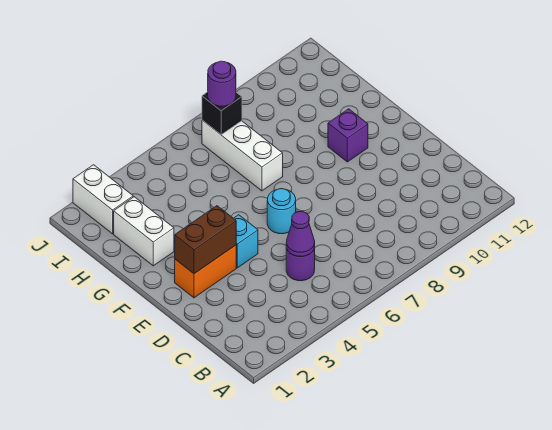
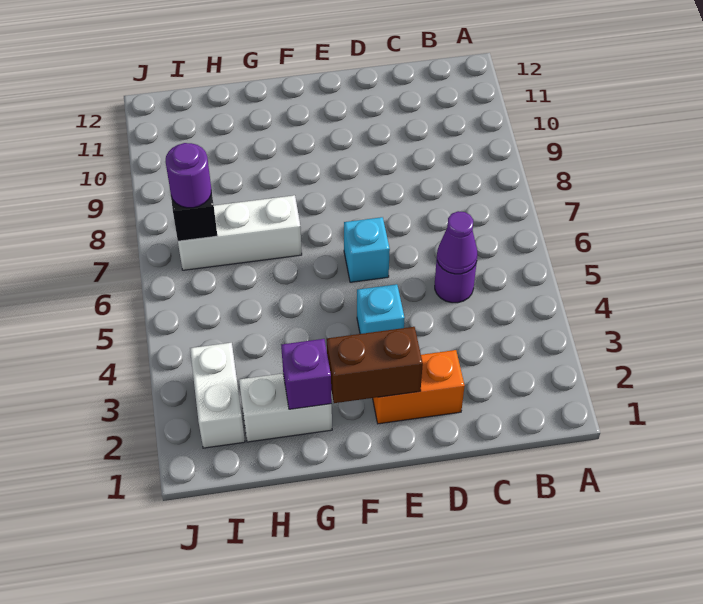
orange 1x2 brick [175,245,236,298] -> orange 1x2 brick turned to [373,350,465,424]
brown 1x2 brick [175,206,236,274] -> brown 1x2 brick turned to [327,327,423,403]
cyan 1x1 round brick [267,189,296,234] -> cyan 1x1 brick [344,217,390,282]
purple 1x1 brick [328,109,368,162] -> purple 1x1 brick moved to [281,339,332,409]
white 1x2 brick [73,165,133,234] -> white 1x2 brick turned to [190,343,245,448]

